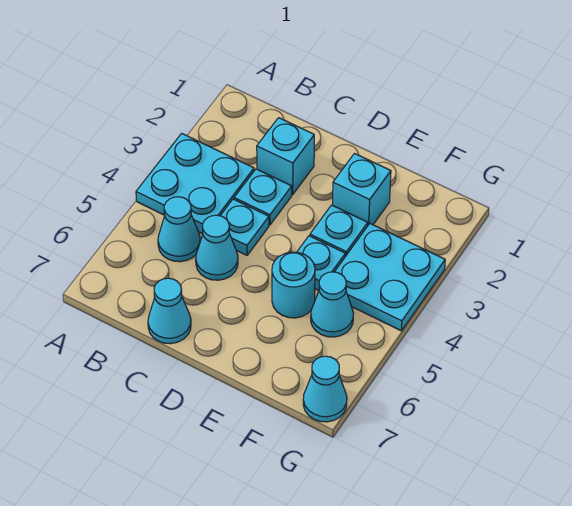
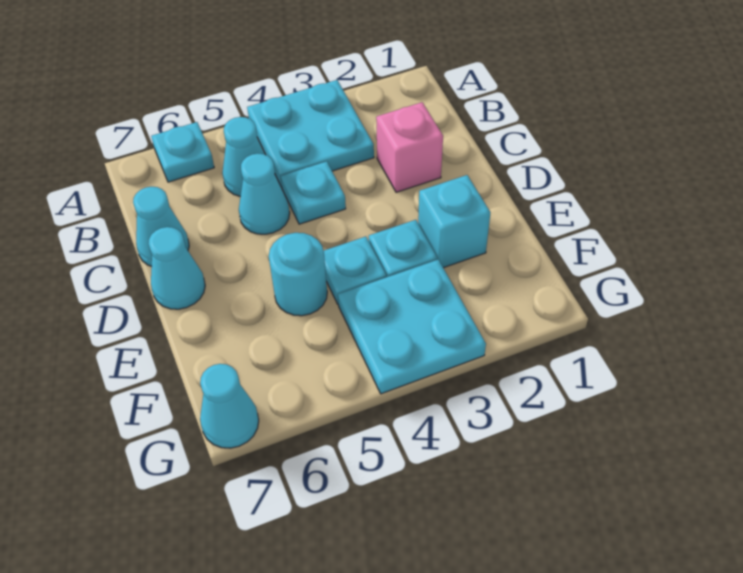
cyan 1x1 brick [257,118,314,194] -> pink 1x1 brick [376,102,443,192]
cyan 1x1 plate [234,169,292,225] -> cyan 1x1 plate moved to [151,122,214,182]
cyan 1x1 cone [311,272,353,337] -> cyan 1x1 cone moved to [148,227,205,309]

